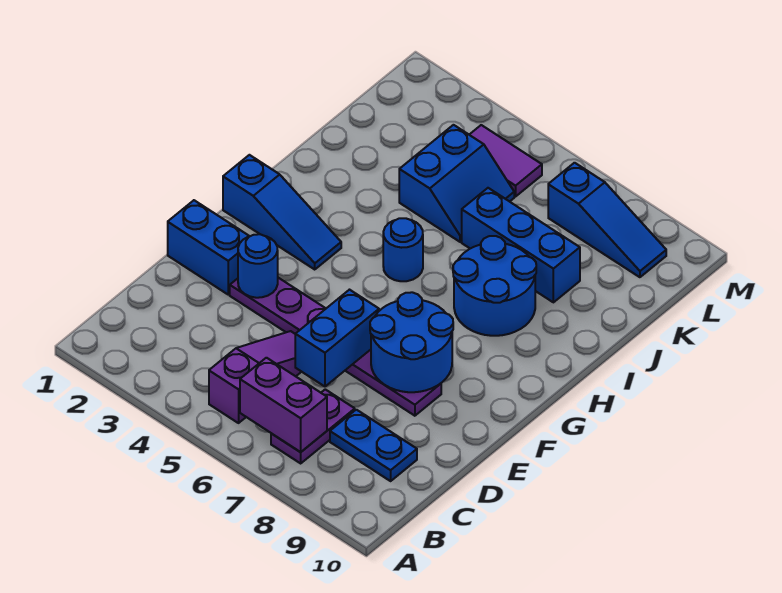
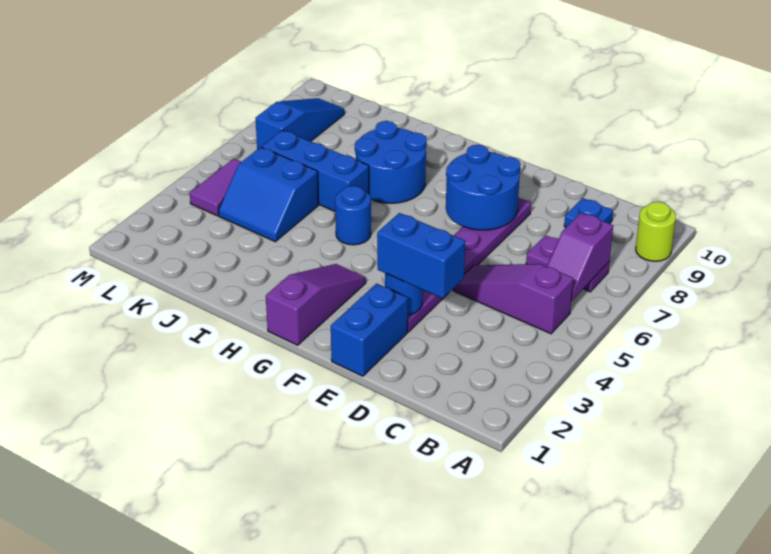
none -> lime 1x1 round brick [636,202,676,261]
purple 1x2 brick [240,358,327,452] -> purple 1x2 slope [547,213,613,300]
blue 1x2 plate [330,410,417,481] -> blue 1x1 plate [564,198,613,227]
blue 1x2 brick [295,290,379,387] -> blue 1x2 brick moved to [377,213,465,298]
blue 1x3 slope [223,155,341,269] -> purple 1x3 slope [266,264,366,345]
blue 2x2 slope [399,125,514,242] -> blue 2x2 slope turned to [218,147,319,242]
blue 1x3 brick [462,188,580,302] -> blue 1x3 brick turned to [262,130,369,211]

